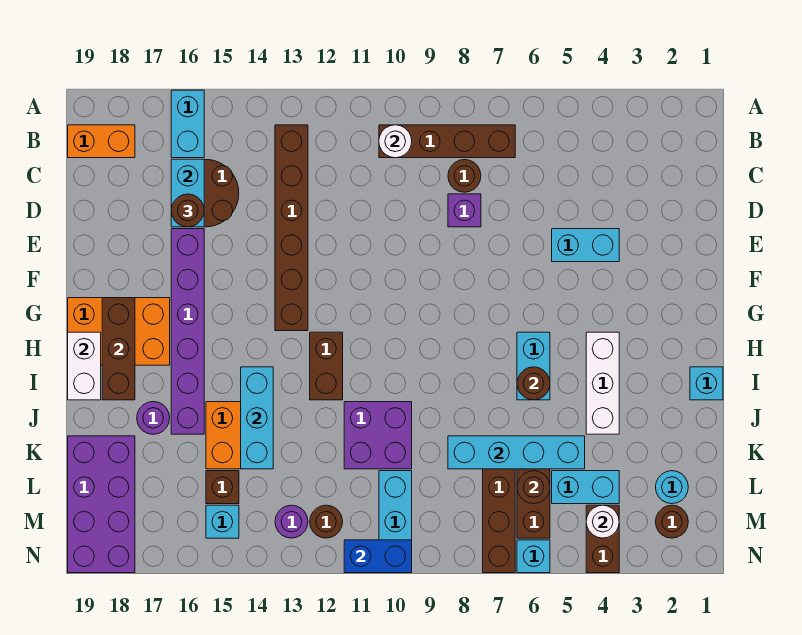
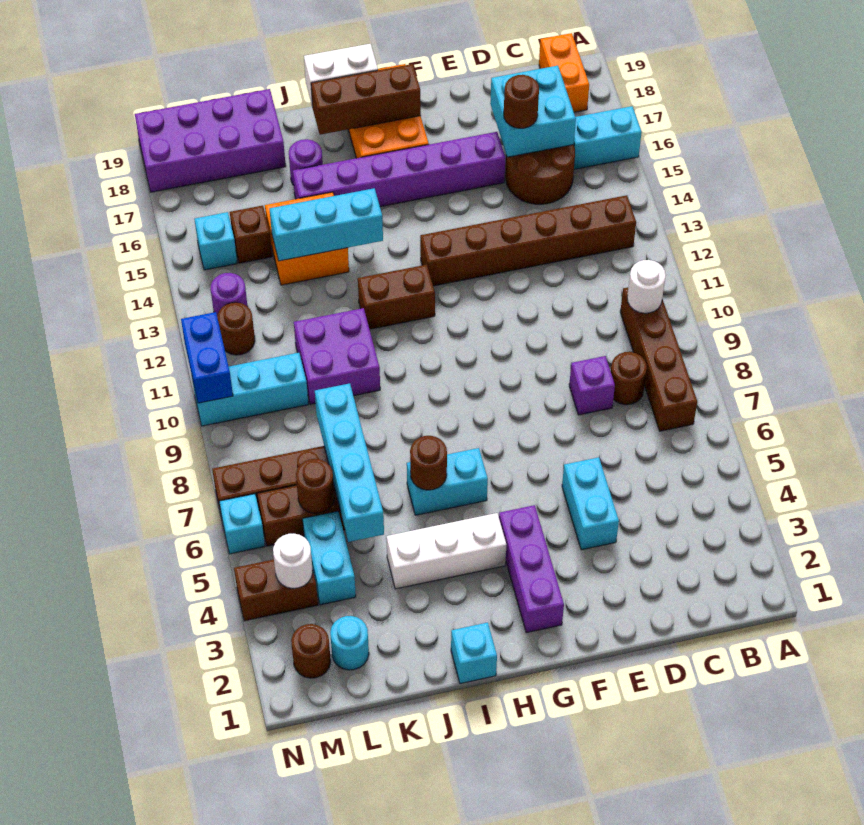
cyan 1x2 brick [171,159,204,227] -> cyan 2x2 brick [490,66,576,157]
none -> purple 1x3 brick [499,505,564,633]

